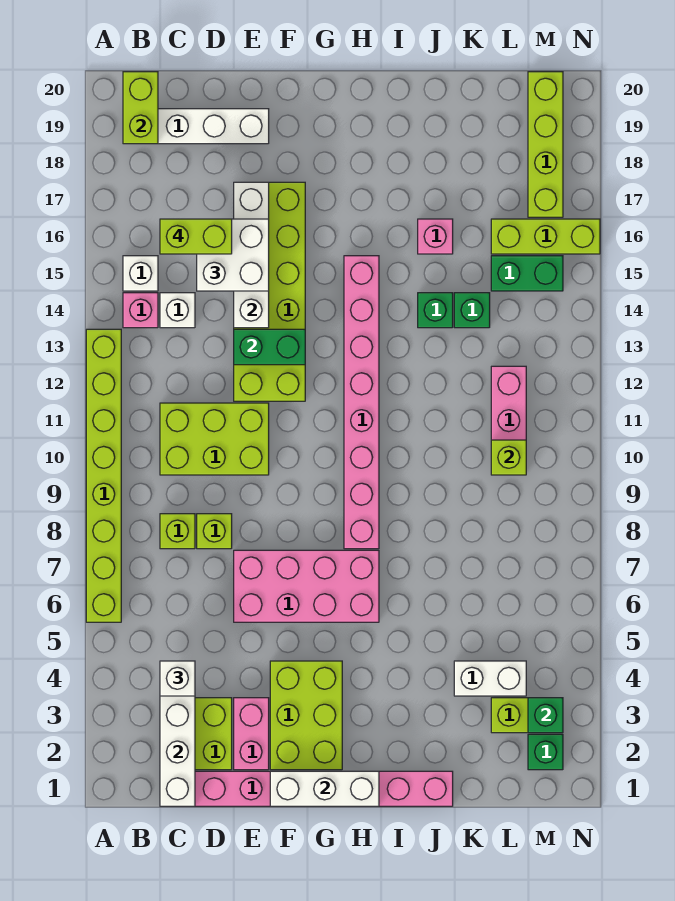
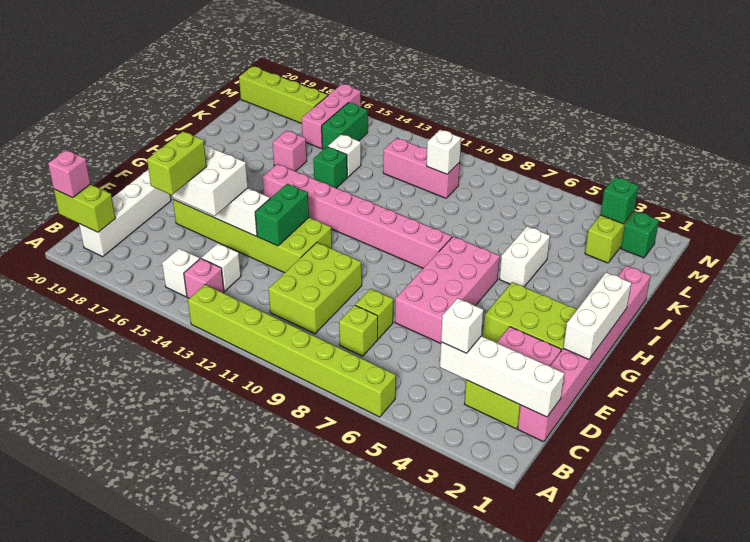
none -> pink 1x1 brick [48,150,91,198]
white 1x2 brick [454,661,526,696] -> white 1x2 brick moved to [500,226,550,287]
green 1x1 brick [454,293,490,328] -> white 1x1 brick [328,134,361,177]
lime 1x1 brick [491,440,526,475] -> white 1x1 brick [427,130,461,174]
lime 1x3 brick [491,219,600,254] -> pink 1x3 brick [302,84,361,148]

